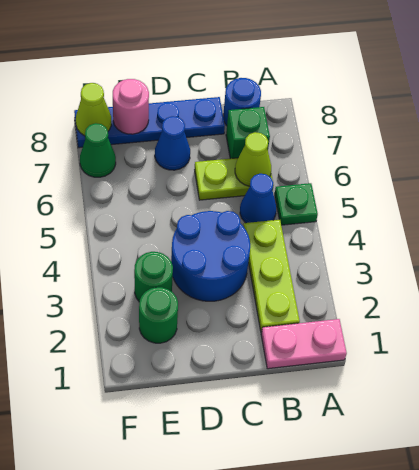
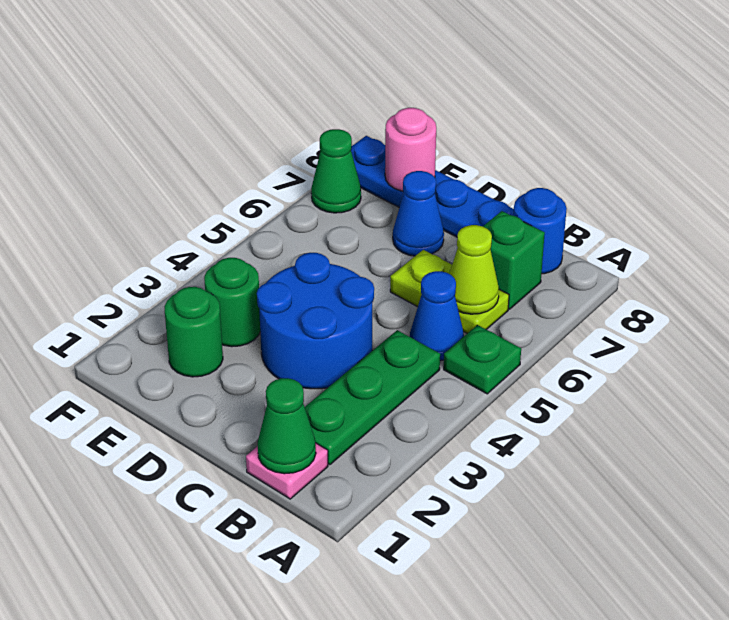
pink 1x2 plate [261,319,347,369] -> pink 1x1 plate [246,443,328,499]
none -> green 1x1 cone [258,378,316,474]
lime 1x3 plate [243,220,300,332] -> green 1x3 plate [305,330,440,465]
lime 1x1 cone [76,83,111,136] -> none

